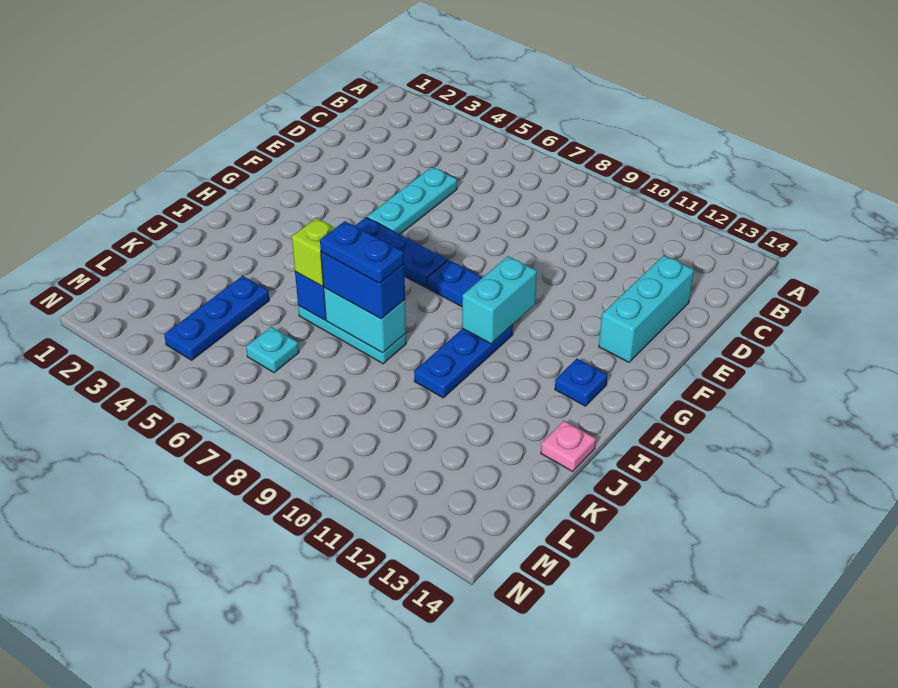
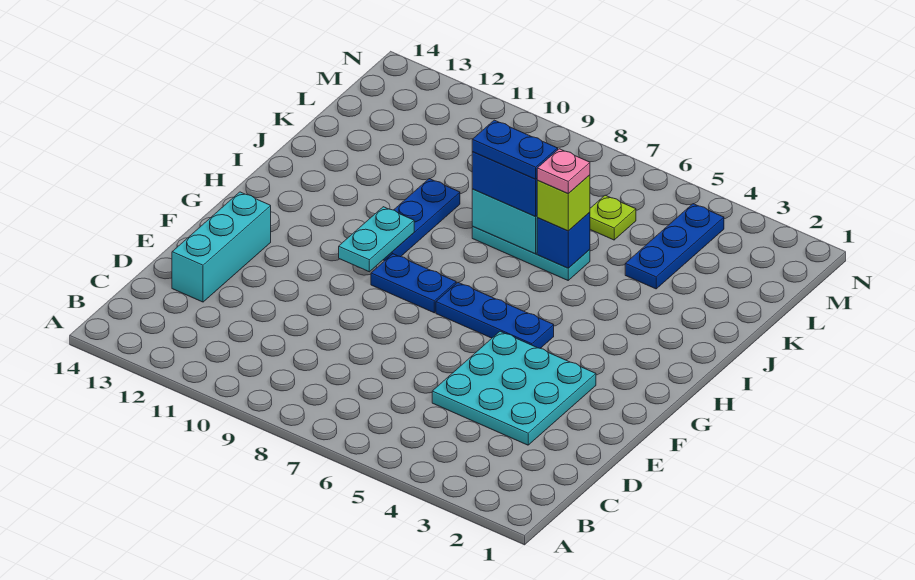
cyan 1x3 plate [367,167,457,235] -> cyan 3x3 plate [432,331,596,445]
cyan 1x2 brick [462,256,537,344] -> cyan 1x2 plate [339,207,414,272]
blue 1x1 plate [555,359,608,406] -> none
pink 1x1 plate [541,421,596,471] -> pink 1x1 plate moved to [537,149,590,194]
cyan 1x1 plate [246,327,299,373] -> lime 1x1 plate [590,195,636,240]

